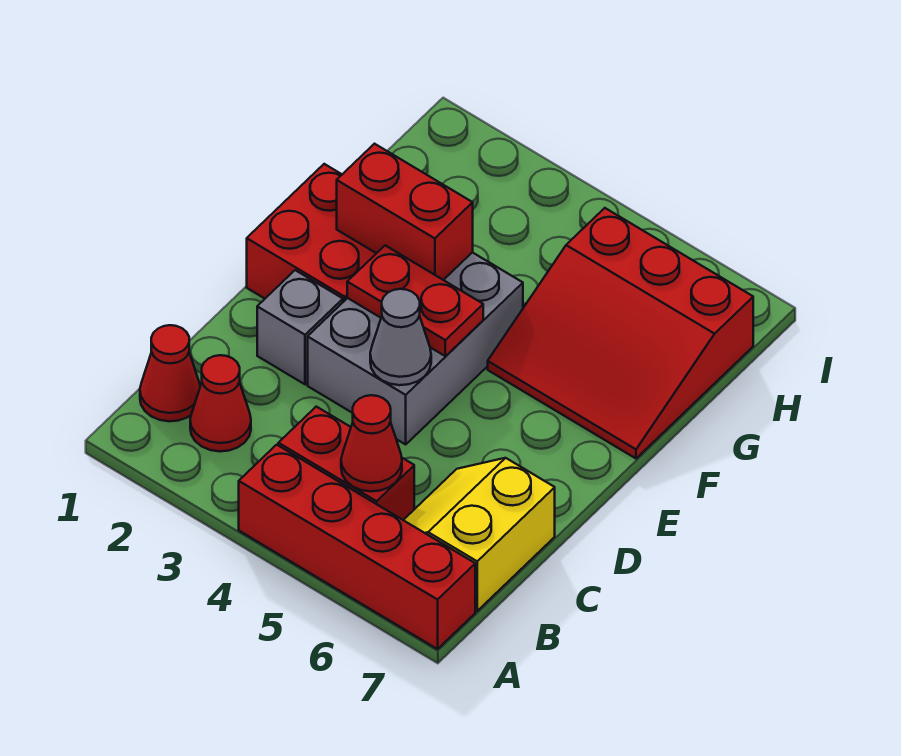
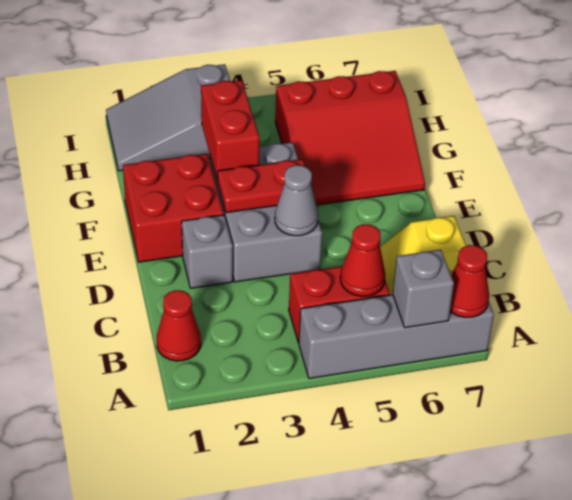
red 1x4 brick [239,445,475,649] -> grey 1x4 brick [299,295,494,379]
none -> grey 1x1 brick [393,250,454,328]
red 1x1 cone [190,355,251,451] -> red 1x1 cone moved to [450,245,489,318]
red 1x2 brick [337,144,473,280] -> red 1x2 brick turned to [201,80,260,181]
none -> grey 2x3 slope [106,64,230,171]

